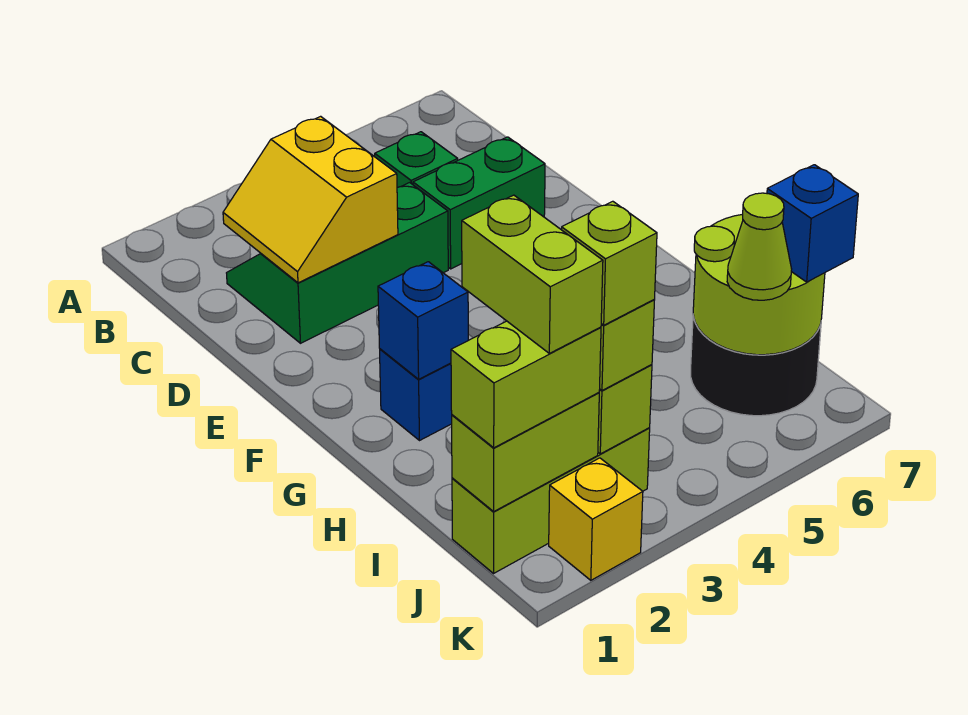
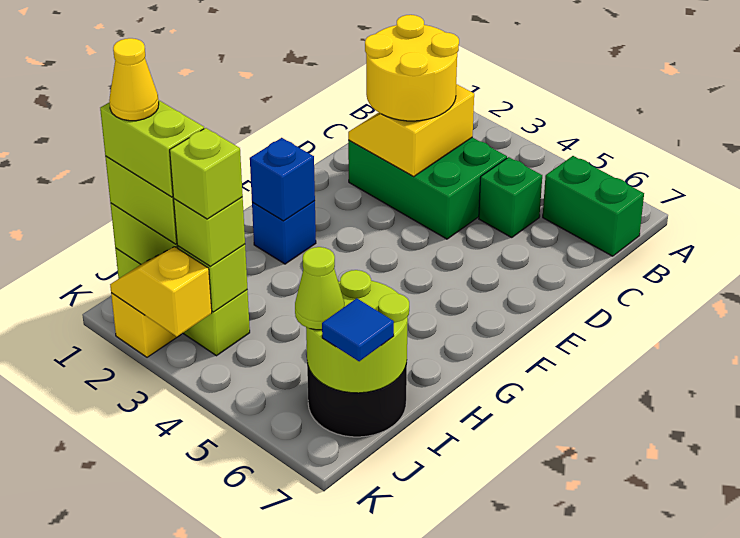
green 2x3 slope [227,183,448,343] -> green 2x3 brick [348,137,507,239]
none -> yellow 2x2 round brick [365,15,459,121]
green 1x2 brick [413,137,545,269] -> green 1x2 brick moved to [543,156,644,256]
lime 1x2 brick [462,195,603,353] -> lime 1x2 brick turned to [100,100,204,197]
none -> yellow 1x1 cone [109,38,159,121]
blue 1x1 brick [767,165,858,282] -> blue 1x1 tile [322,298,394,361]
none -> yellow 1x2 slope [110,247,212,337]

